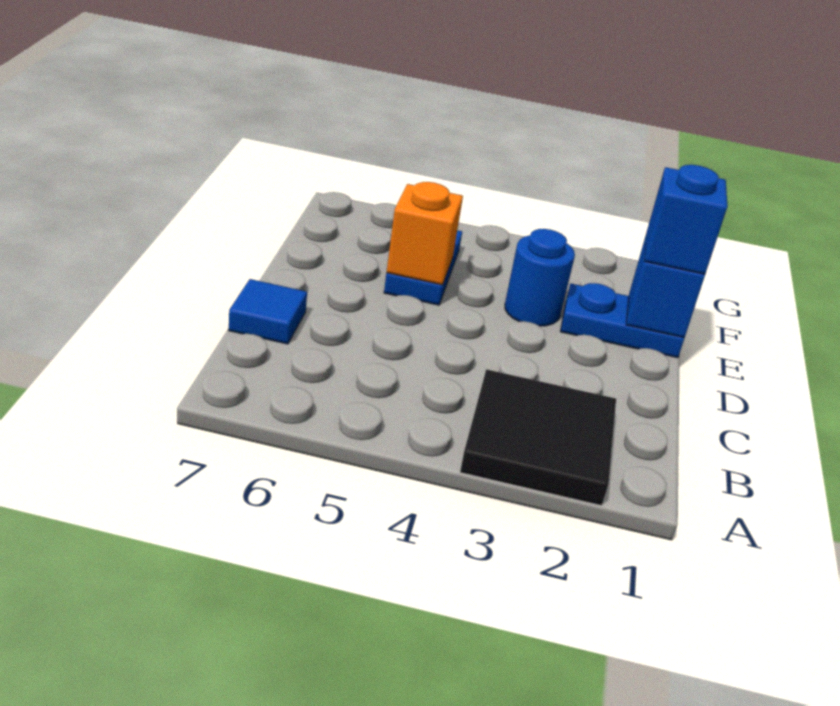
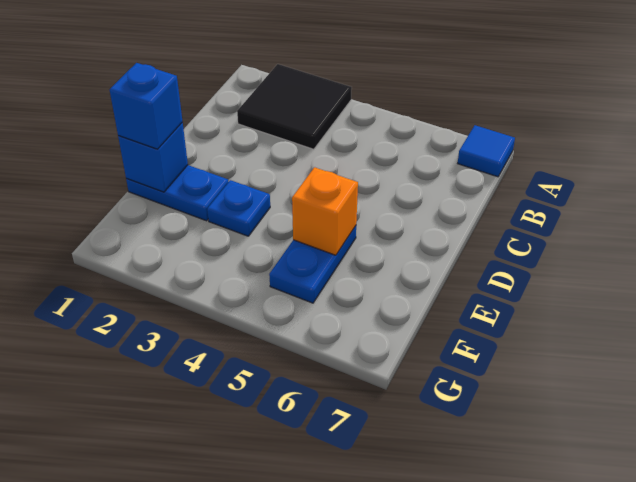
blue 1x1 tile [229,279,307,344] -> blue 1x1 tile moved to [458,125,515,177]
blue 1x1 round brick [505,229,575,326] -> blue 1x1 plate [207,180,270,236]

